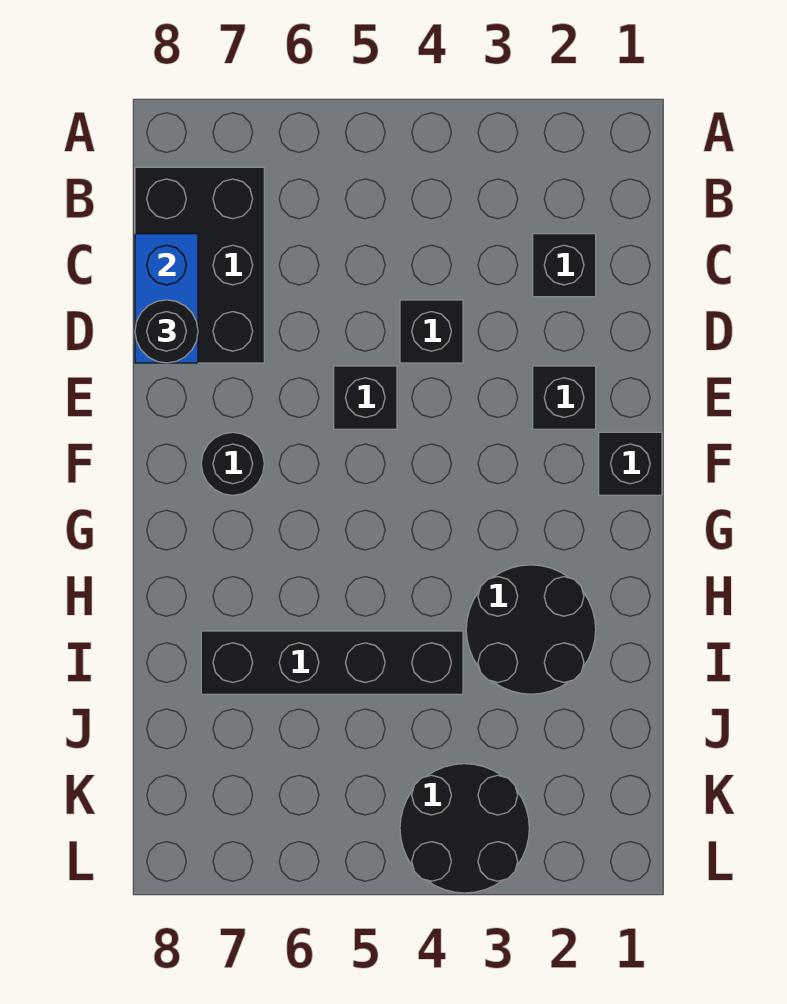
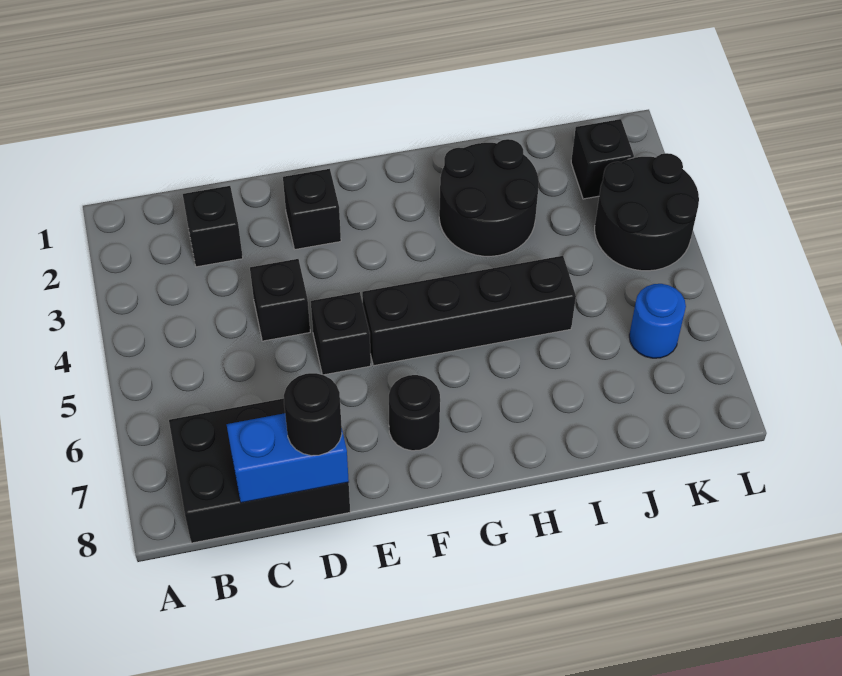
black 1x1 brick [599,432,662,495] -> black 1x1 brick moved to [571,119,634,199]
black 1x4 brick [201,631,463,694] -> black 1x4 brick turned to [362,256,576,366]
none -> blue 1x1 round brick [629,284,686,358]

